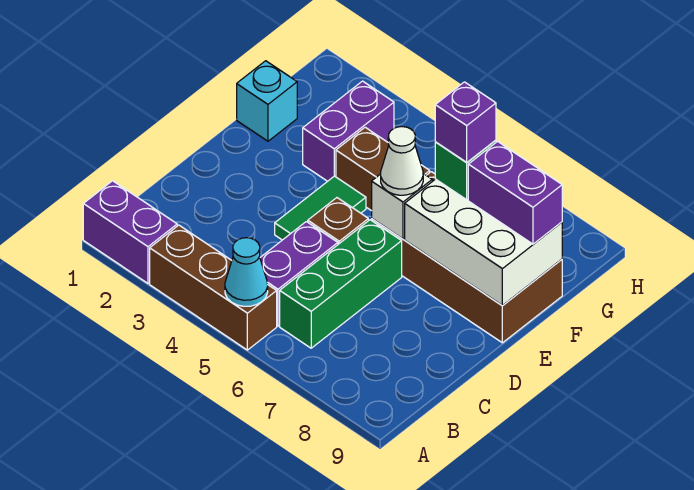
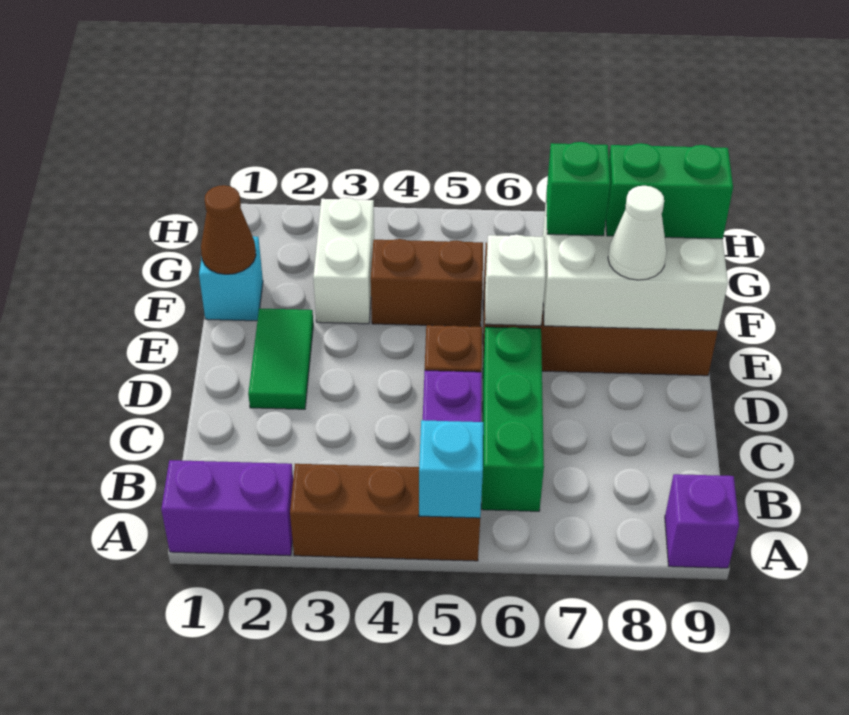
cyan 1x1 cone [225,238,268,306] -> cyan 1x1 brick [419,420,483,518]
green 1x2 tile [275,176,366,240] -> green 1x2 tile moved to [248,308,313,409]
white 1x1 cone [381,127,423,195] -> white 1x1 cone moved to [608,186,667,280]
none -> brown 1x1 cone [201,185,256,274]
purple 1x2 brick [303,81,394,181] -> white 1x2 brick [313,198,374,324]
purple 1x1 brick [435,82,496,163] -> purple 1x1 brick moved to [665,474,739,568]
purple 1x2 brick [468,141,562,244] -> green 1x2 brick [606,143,733,239]

